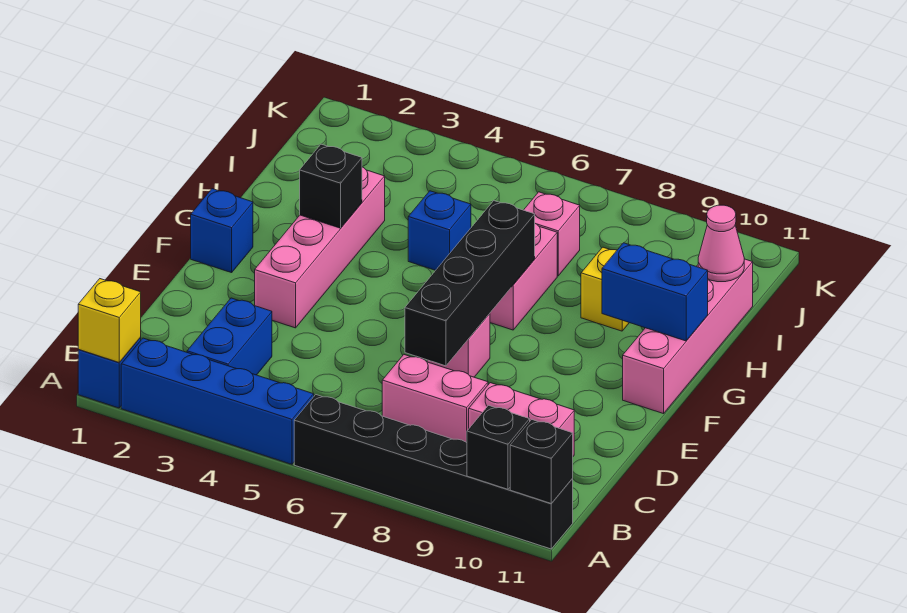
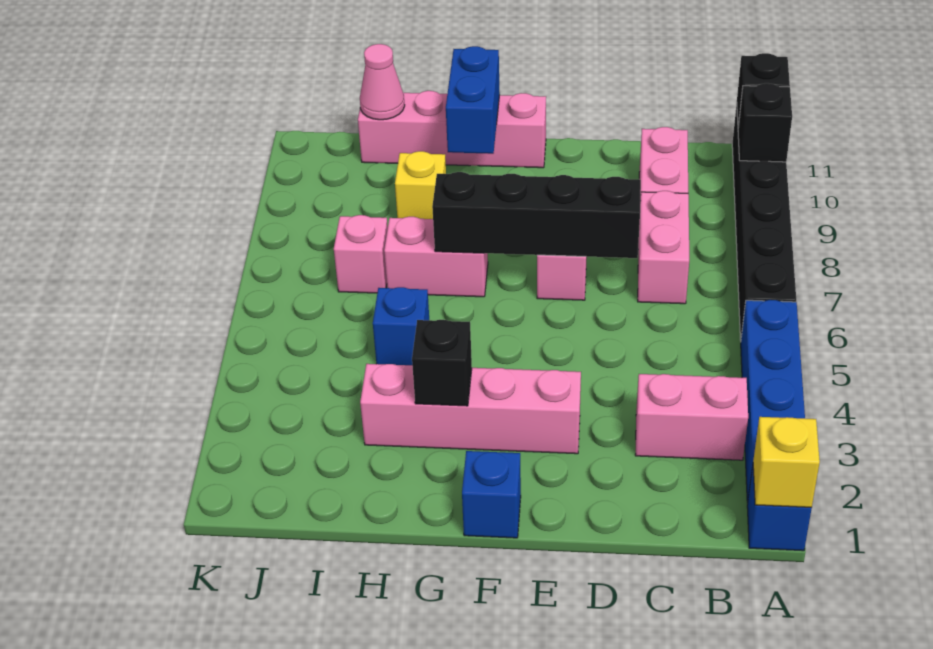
blue 1x2 brick [187,298,272,375] -> pink 1x2 brick [635,374,748,460]

